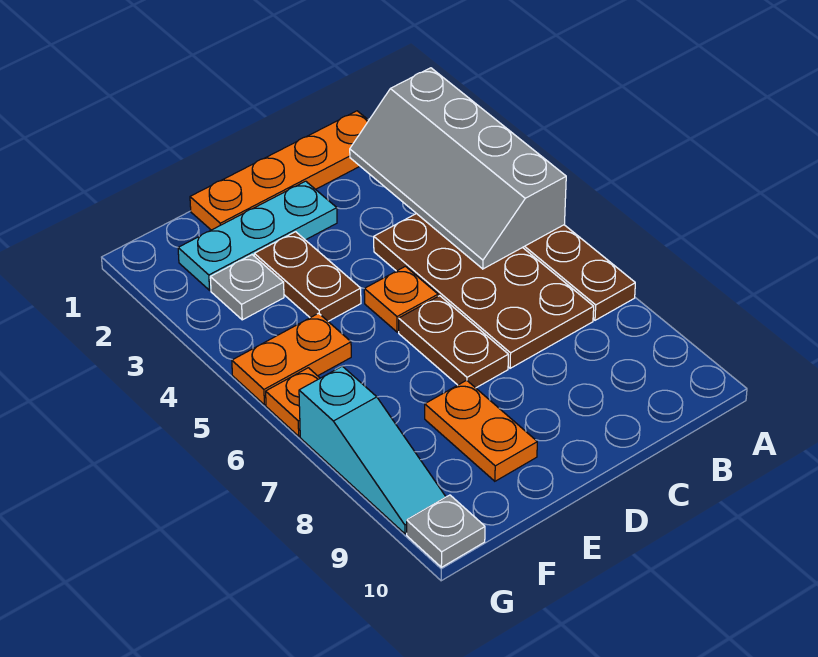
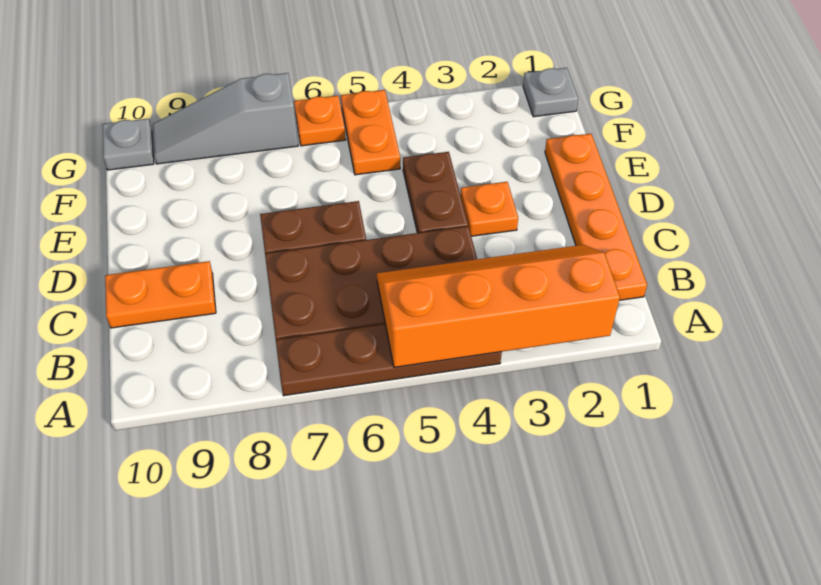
grey 2x4 slope [350,68,566,269] -> orange 2x4 slope [377,245,620,367]
cyan 1x3 plate [178,181,337,290] -> none
orange 1x1 plate [364,266,438,332] -> orange 1x1 plate moved to [460,182,518,236]
brown 1x2 plate [254,232,361,321] -> brown 1x2 plate turned to [403,152,468,233]
orange 1x2 plate [425,380,537,481] -> orange 1x2 plate moved to [105,261,216,328]
grey 1x1 plate [210,255,284,320] -> grey 1x1 plate moved to [523,68,578,117]
cyan 1x3 slope [299,366,446,534] -> grey 1x3 slope [153,73,298,164]

